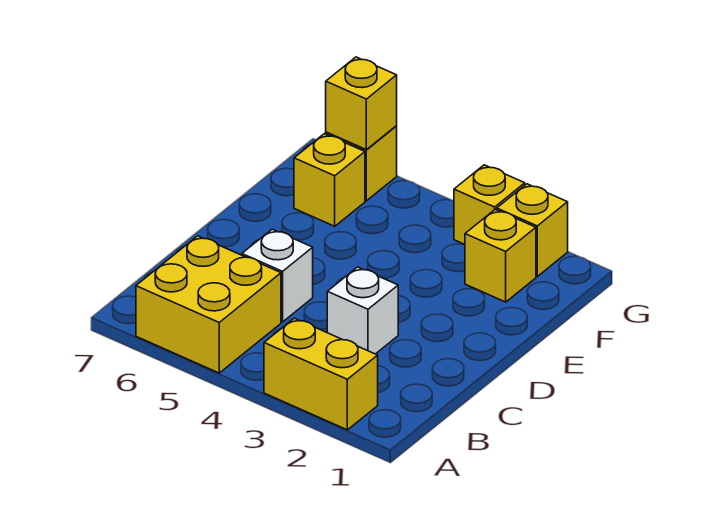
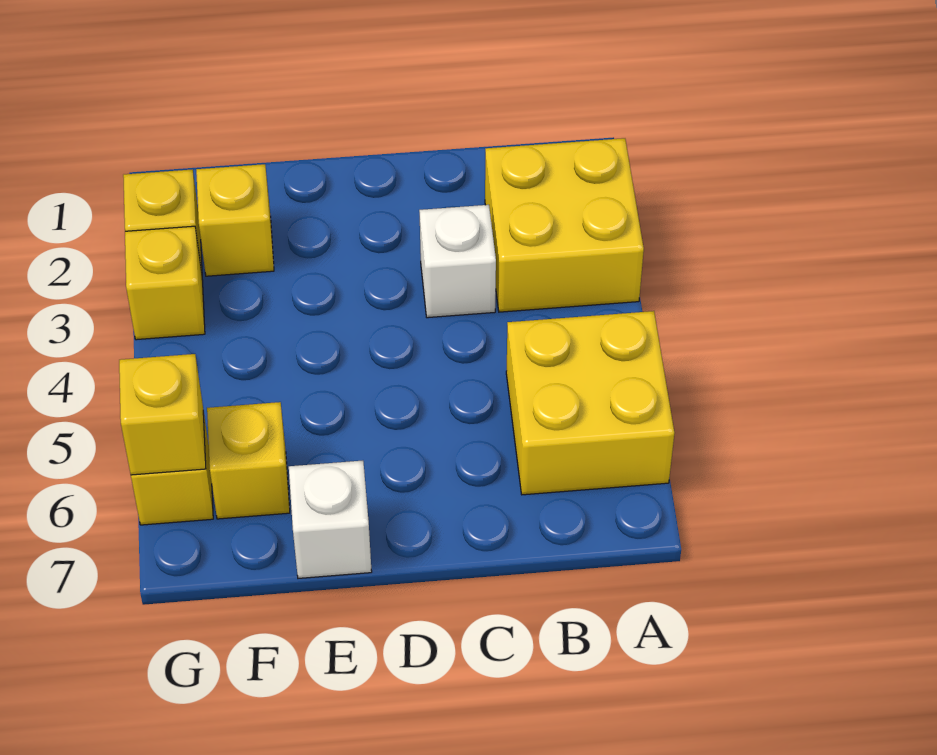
yellow 1x2 brick [264,318,378,430] -> yellow 2x2 brick [485,138,644,312]
white 1x1 brick [242,229,313,322] -> white 1x1 brick moved to [289,461,372,578]

